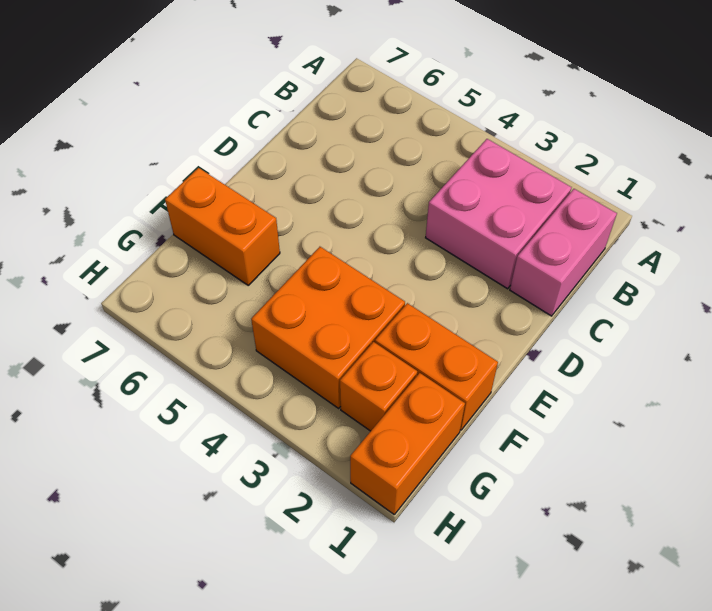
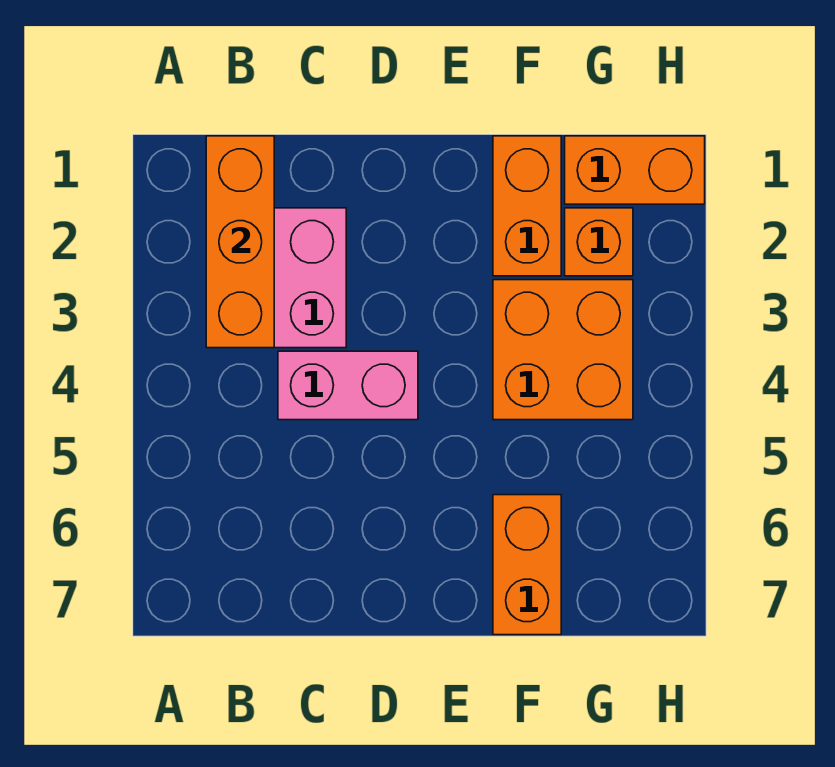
pink 1x2 brick [510,189,617,316] -> pink 1x2 brick moved to [278,351,418,420]
none -> orange 1x3 brick [206,136,274,348]

